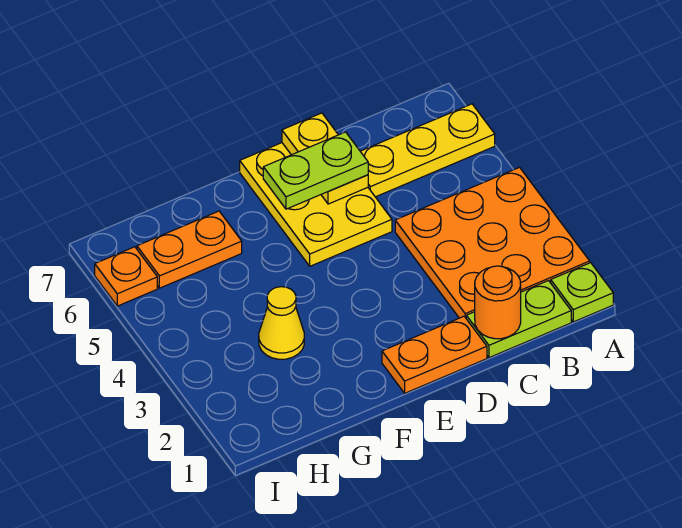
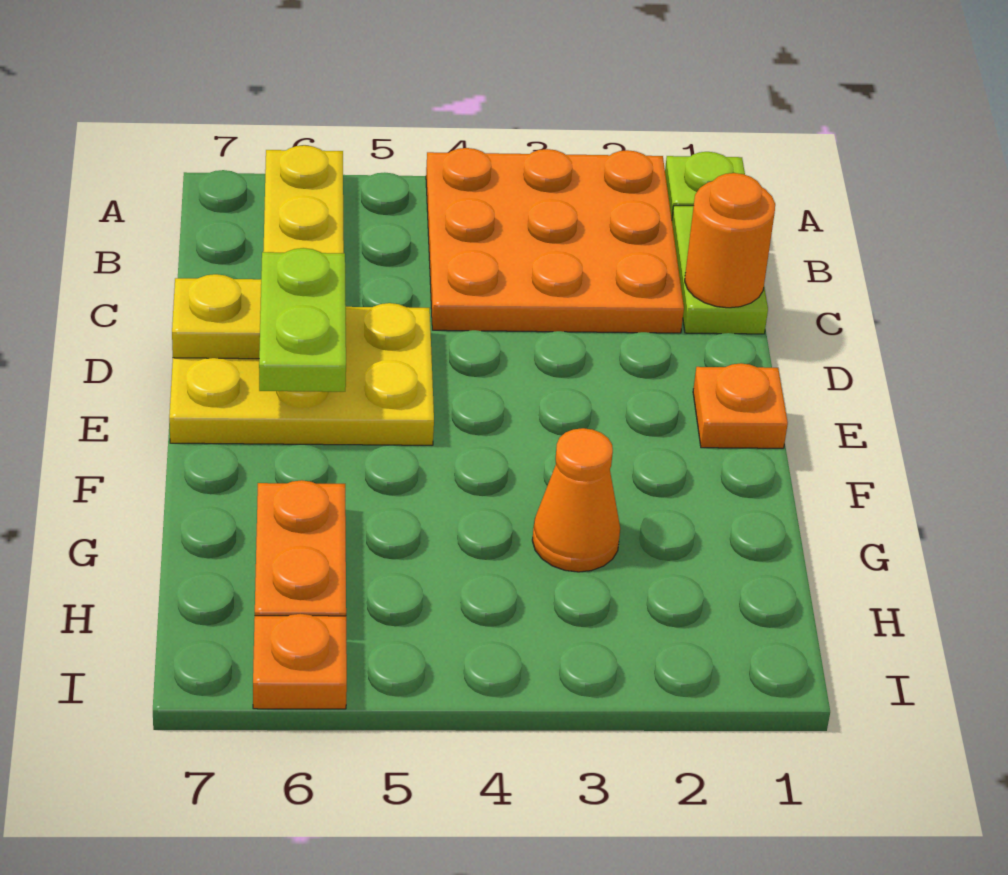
orange 1x2 plate [382,316,487,393] -> orange 1x1 plate [693,363,788,448]
yellow 1x1 cone [259,287,304,359] -> orange 1x1 cone [532,428,620,572]

